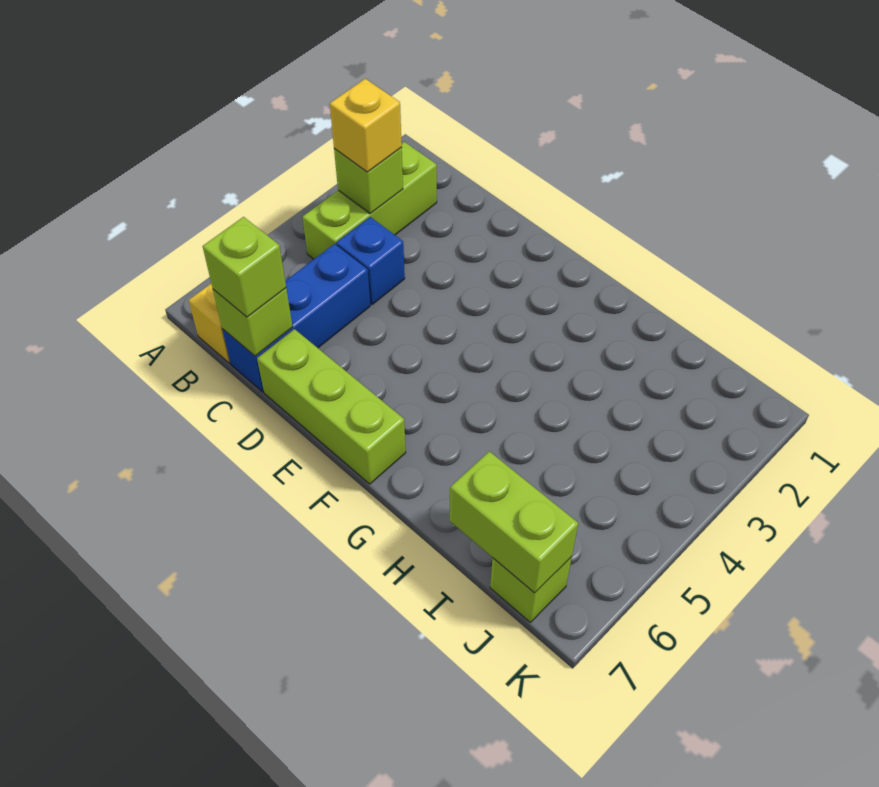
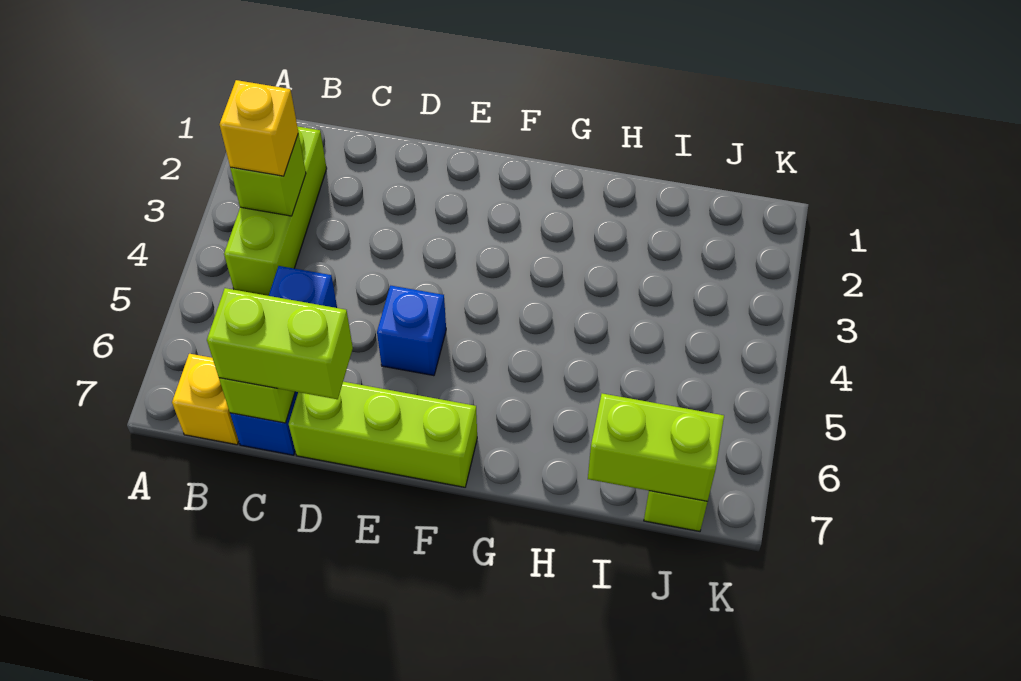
blue 1x1 brick [336,217,405,305] -> blue 1x1 brick moved to [377,286,446,376]
lime 1x1 brick [203,217,286,317] -> lime 1x2 brick [207,288,353,399]

